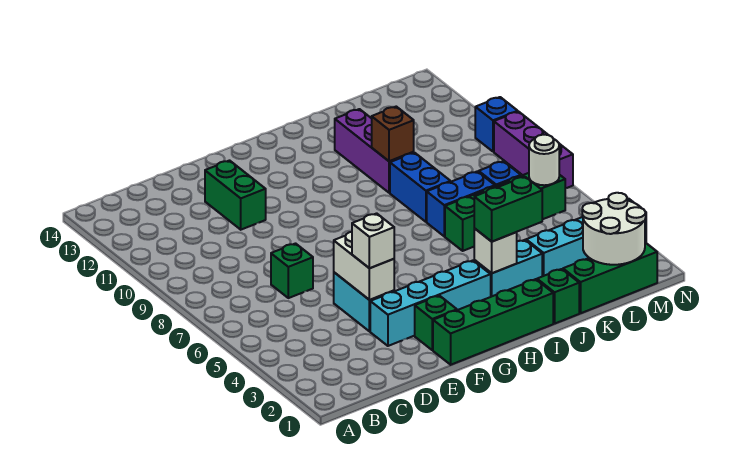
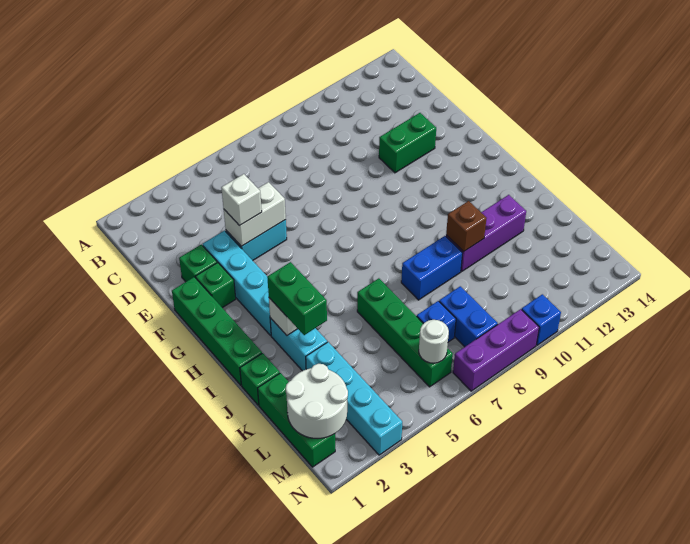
green 1x1 brick [271,244,313,298] -> green 1x1 brick moved to [179,245,217,282]
blue 1x2 brick [427,171,495,236] -> blue 1x2 brick moved to [439,286,498,347]

